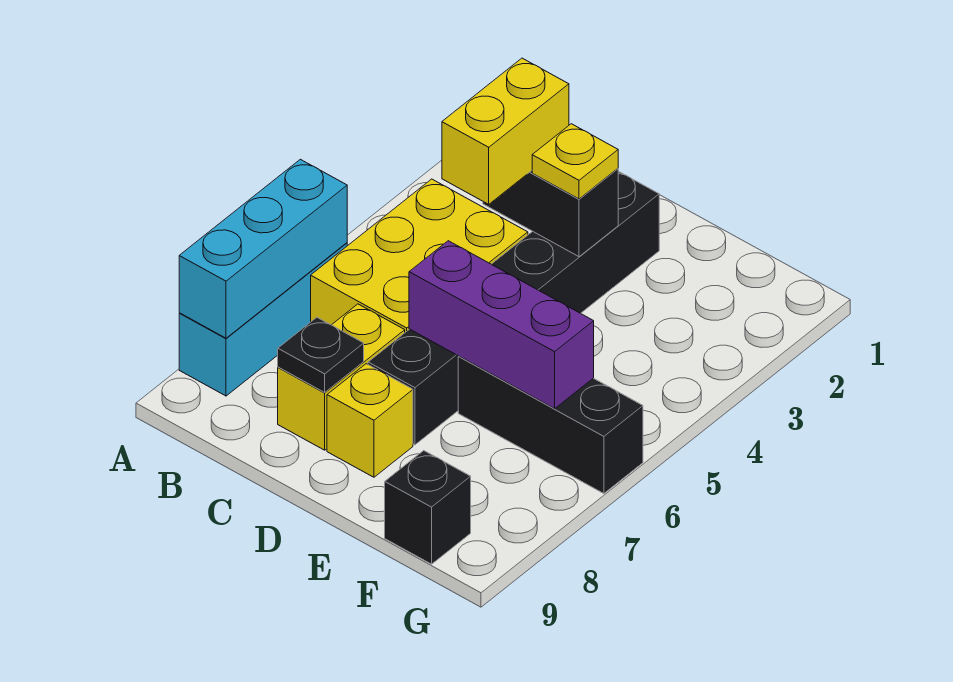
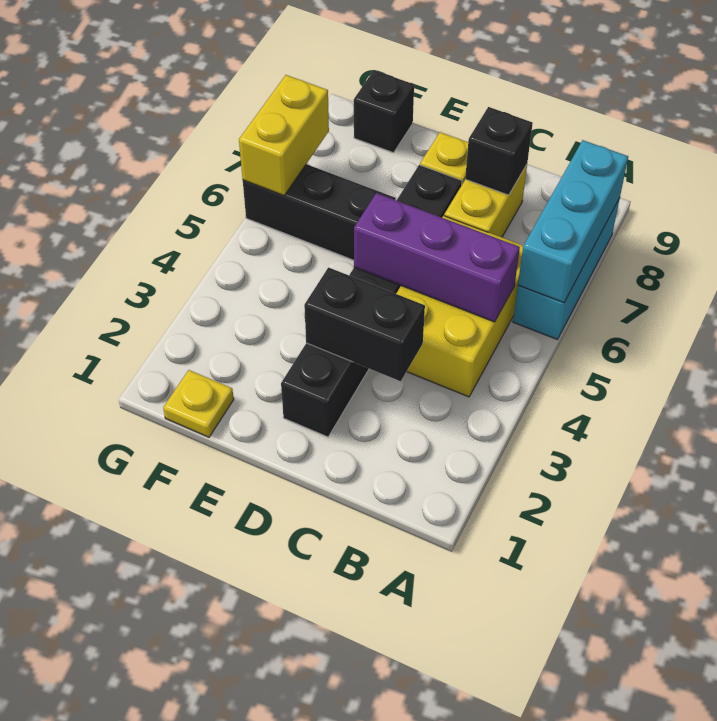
yellow 1x2 brick [442,58,569,204] -> yellow 1x2 brick moved to [239,75,329,195]
black 1x1 plate [278,317,364,392] -> black 1x1 brick [465,107,533,195]
yellow 1x1 plate [532,124,618,199] -> yellow 1x1 plate moved to [163,370,234,437]
purple 1x3 brick [409,241,594,409] -> purple 1x3 brick moved to [354,193,520,322]

